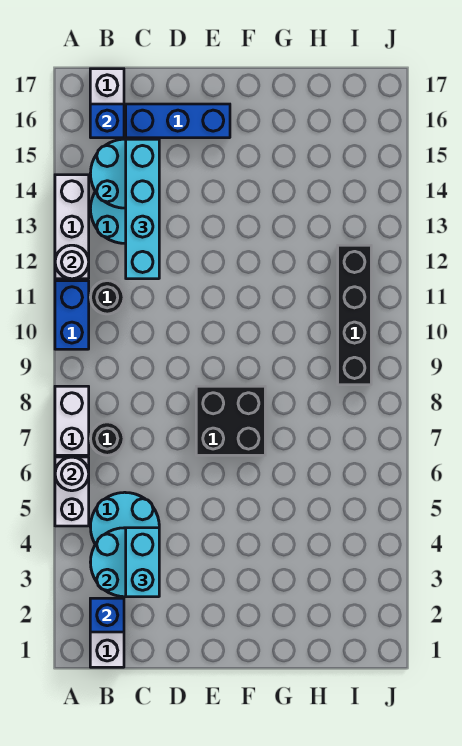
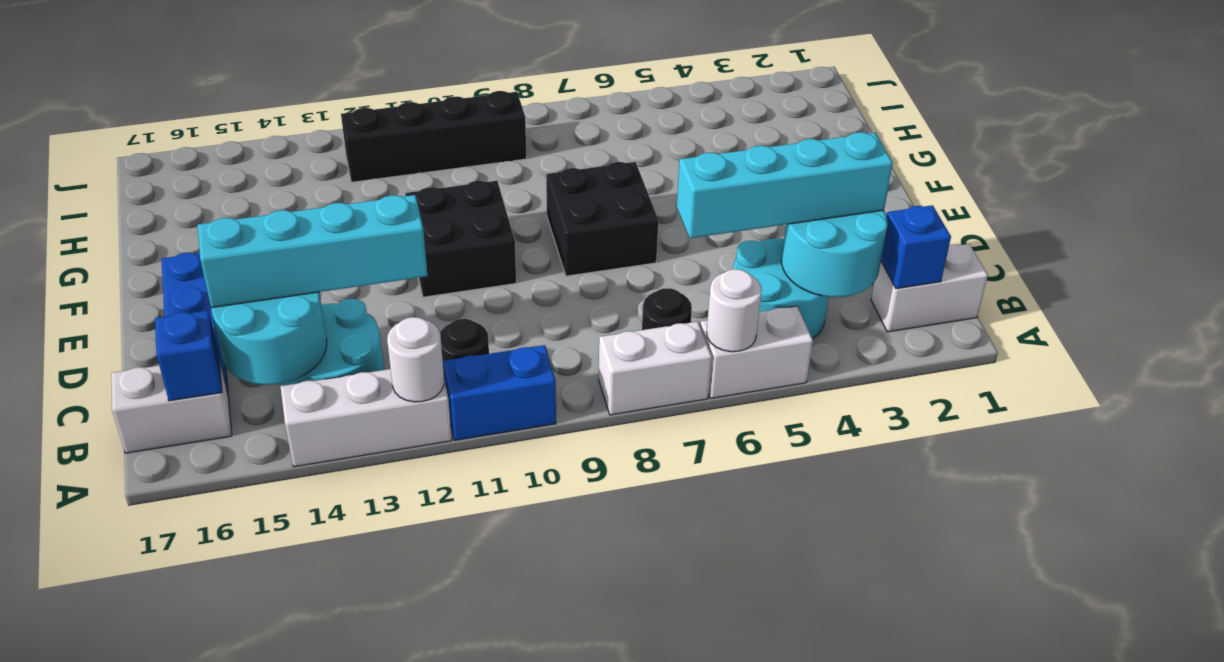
cyan 1x2 brick [126,528,159,597] -> cyan 1x4 brick [677,132,893,238]
none -> black 2x2 brick [405,181,516,297]

